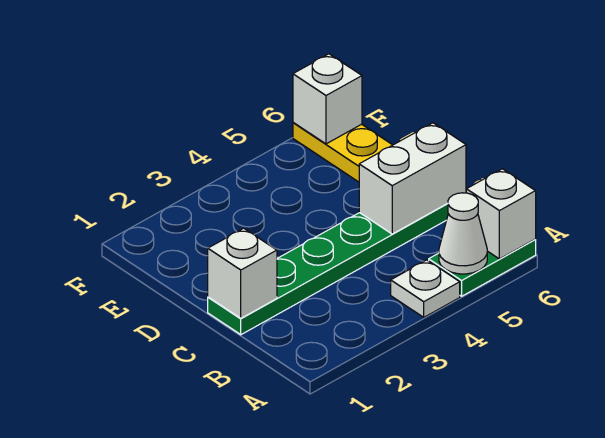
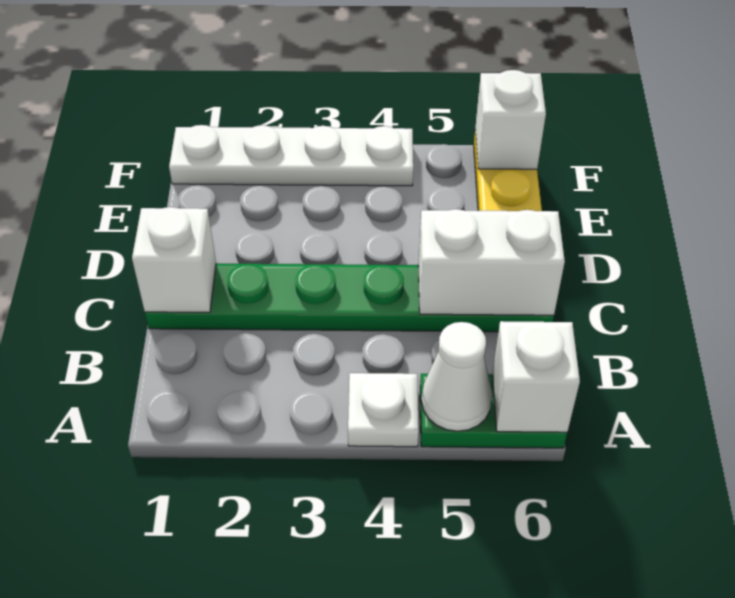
none -> white 1x4 plate [169,125,413,186]

